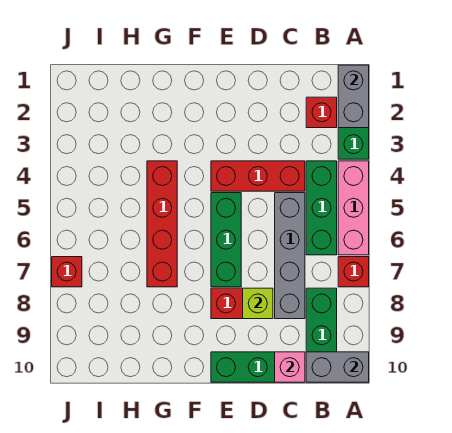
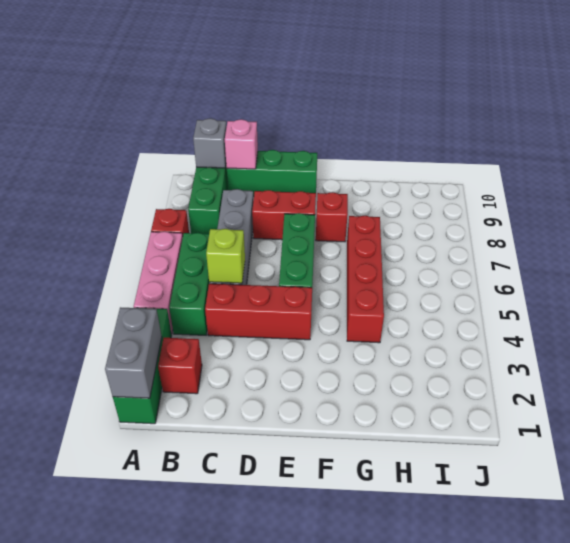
grey 1x2 brick [306,352,369,382] -> grey 1x1 brick [193,118,227,168]
lime 1x1 brick [243,288,273,319] -> lime 1x1 brick moved to [206,229,245,283]
red 1x1 brick [52,257,82,287] -> red 1x1 brick moved to [316,192,348,242]

